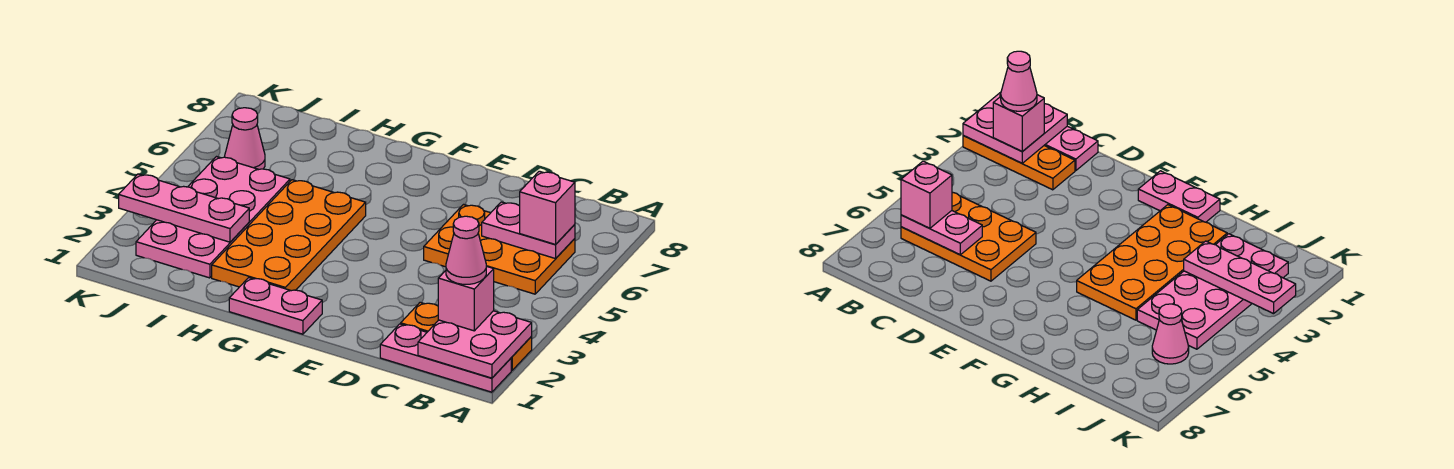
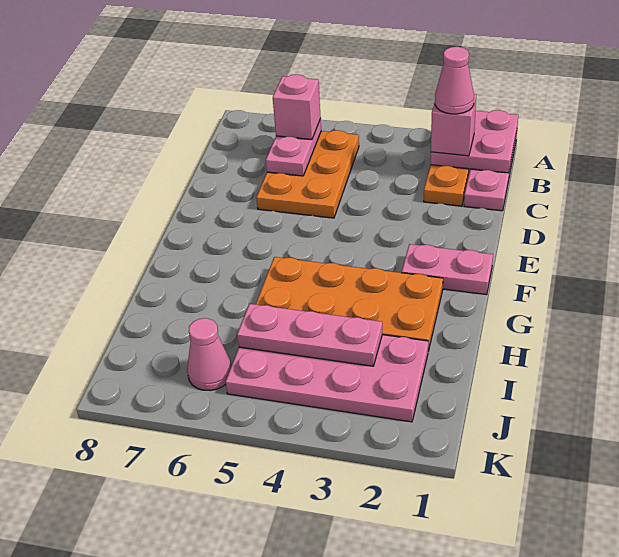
pink 1x2 plate [229,278,322,334] -> pink 1x2 plate turned to [402,244,493,295]
pink 1x3 plate [119,174,249,242] -> pink 1x3 plate turned to [237,304,382,366]

